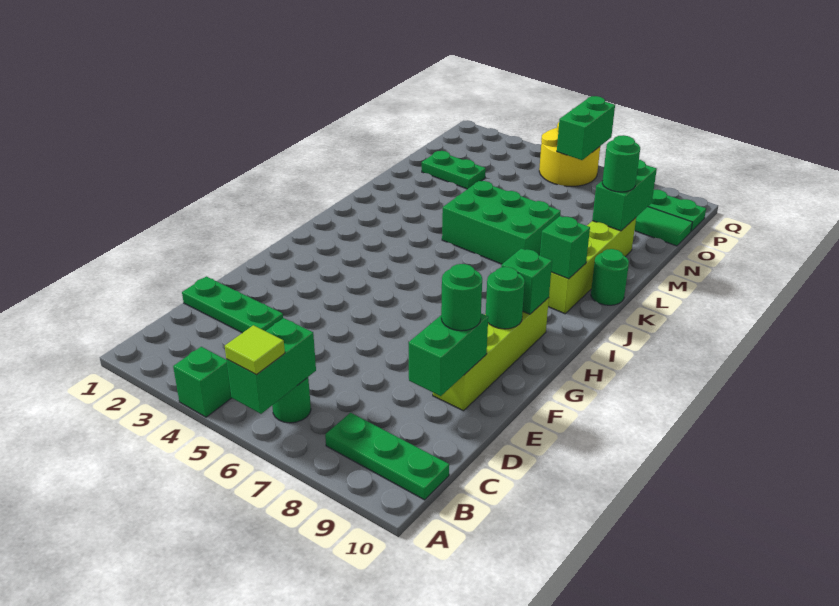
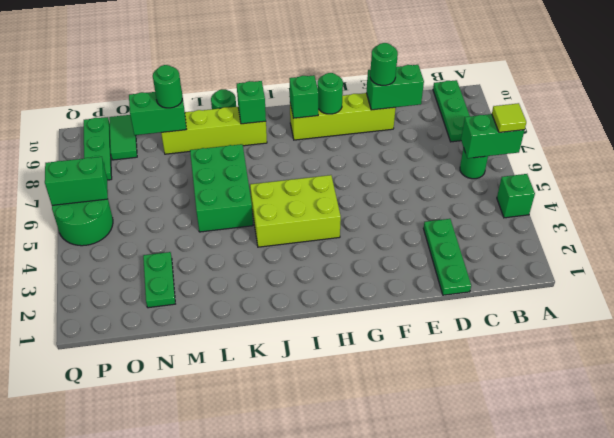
none -> lime 2x3 brick [250,175,341,247]
yellow 2x2 round brick [539,123,600,186] -> green 2x2 round brick [52,199,113,246]

